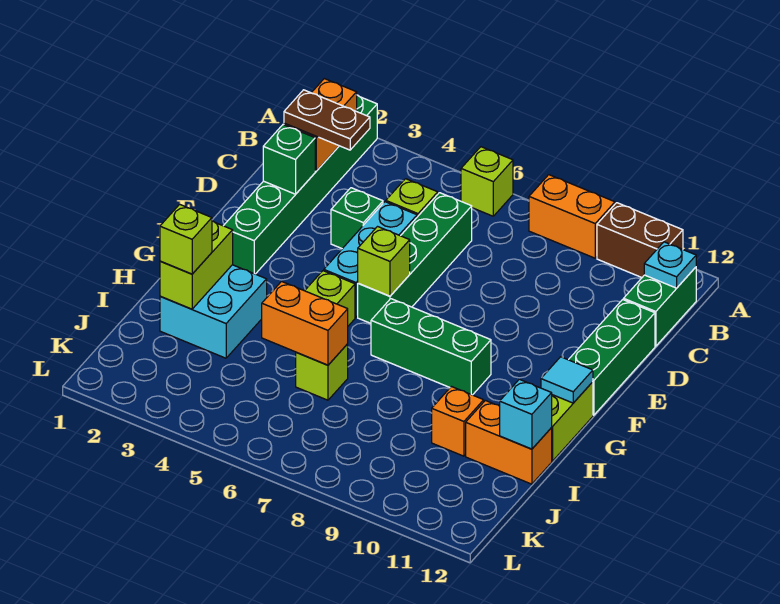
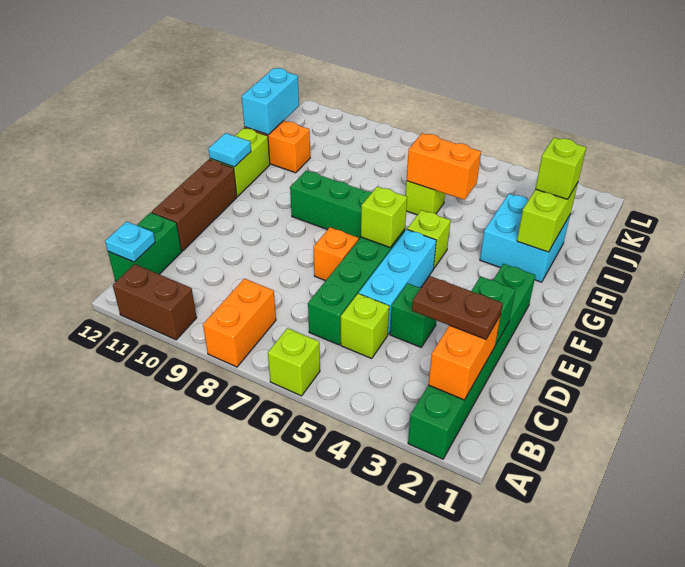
orange 1x2 brick [529,175,615,258] -> orange 1x2 brick turned to [203,279,276,367]
green 1x3 brick [569,300,655,415] -> brown 1x3 brick [152,160,237,251]
orange 1x1 brick [432,387,484,456] -> orange 1x1 brick moved to [313,227,359,281]
cyan 1x1 brick [500,379,552,449] -> cyan 1x2 brick [242,68,299,135]

